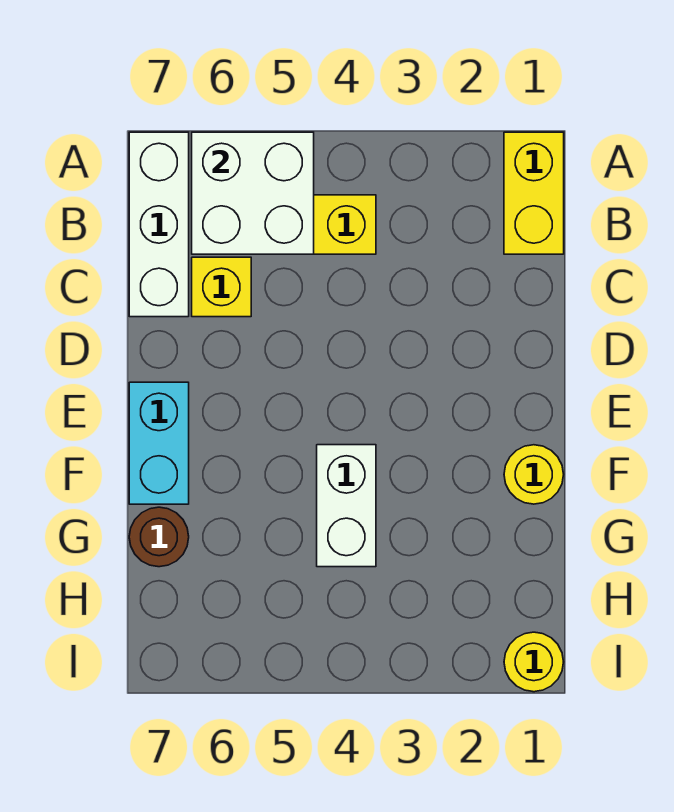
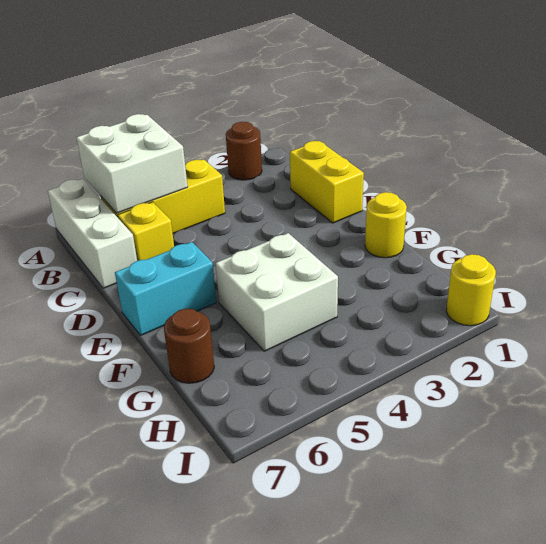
yellow 1x2 brick [504,132,564,254] -> yellow 1x2 brick moved to [290,141,364,223]
none -> brown 1x1 round brick [226,122,262,180]
cyan 1x2 brick [129,382,189,504] -> cyan 1x2 brick turned to [115,242,216,336]
white 1x2 brick [317,445,376,567] -> white 2x2 brick [216,233,338,351]

